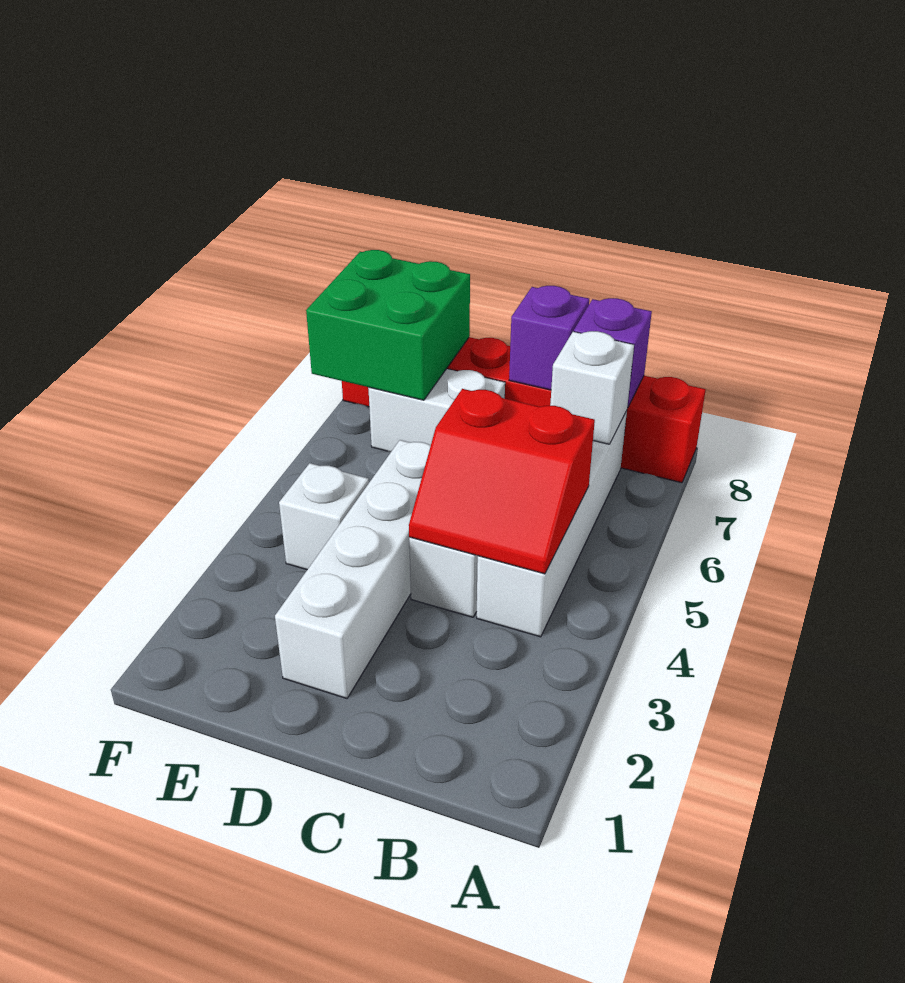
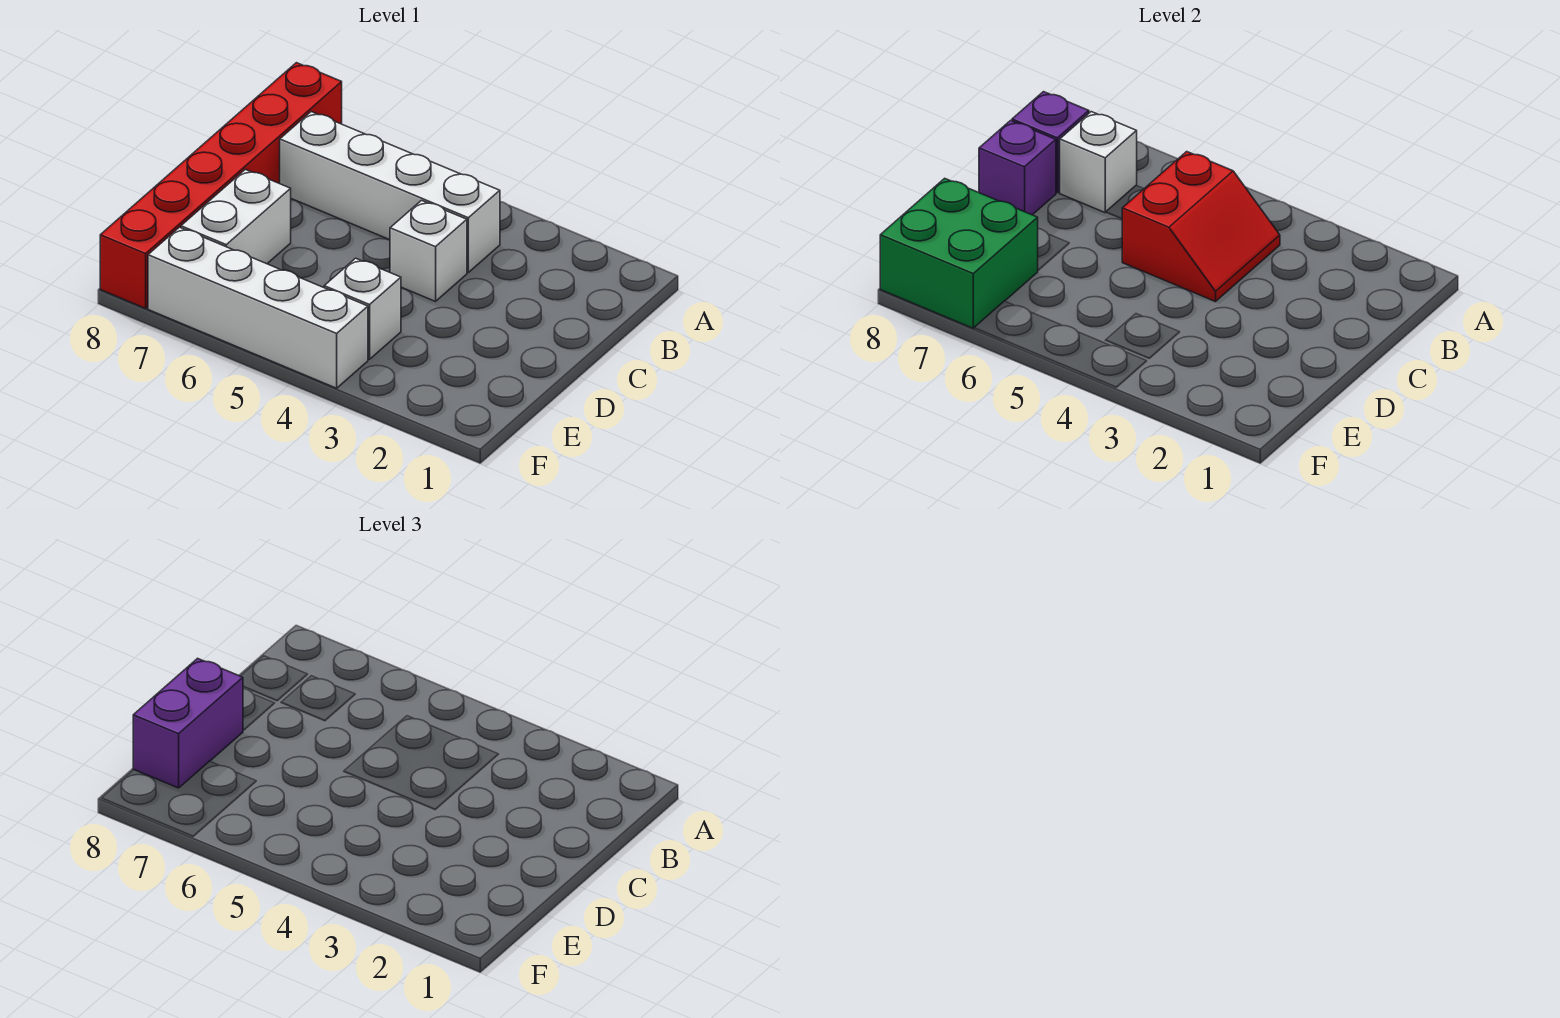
white 1x4 brick [275,440,431,698] -> white 1x4 brick moved to [148,227,368,388]
none -> purple 1x2 brick [133,658,243,788]

